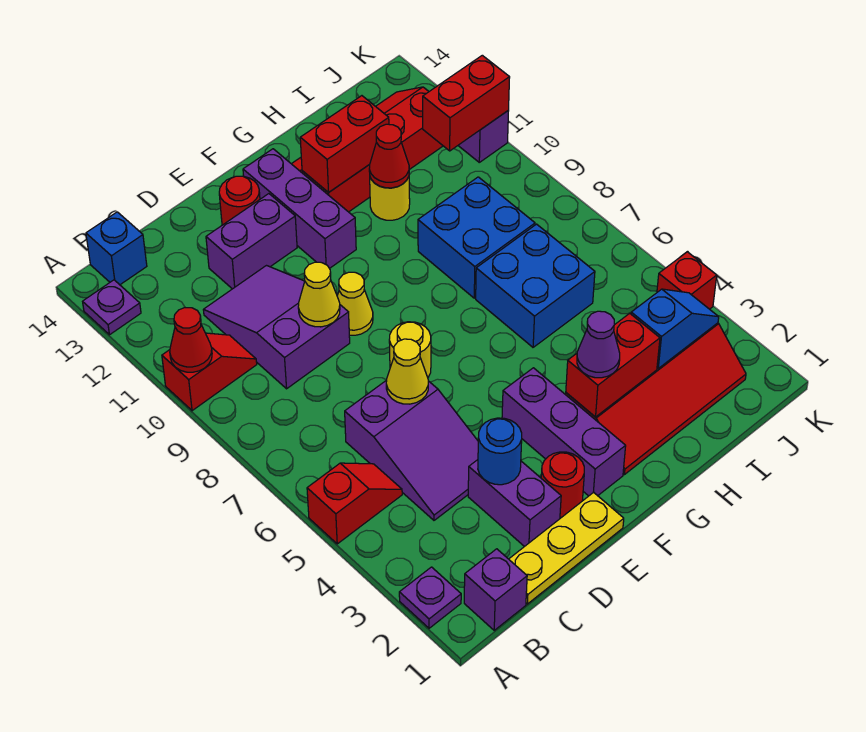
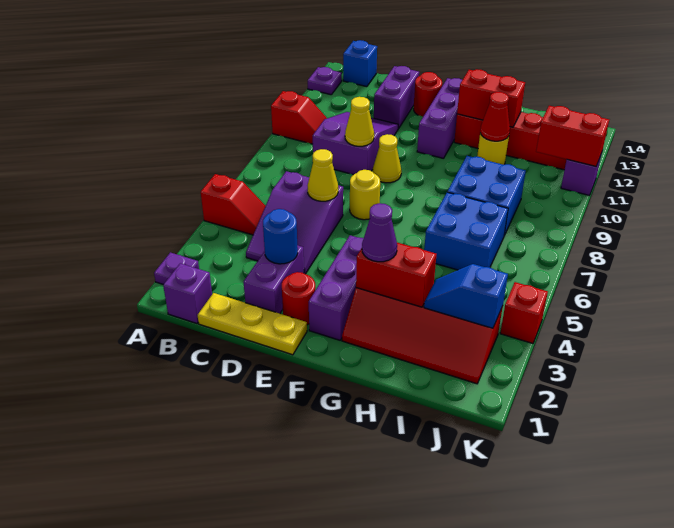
red 1x1 cone [170,307,212,372] -> none
purple 1x2 brick [206,194,297,289] -> purple 1x2 brick turned to [374,66,419,128]
blue 1x2 slope [631,289,719,368] -> blue 1x2 slope turned to [424,264,508,328]

